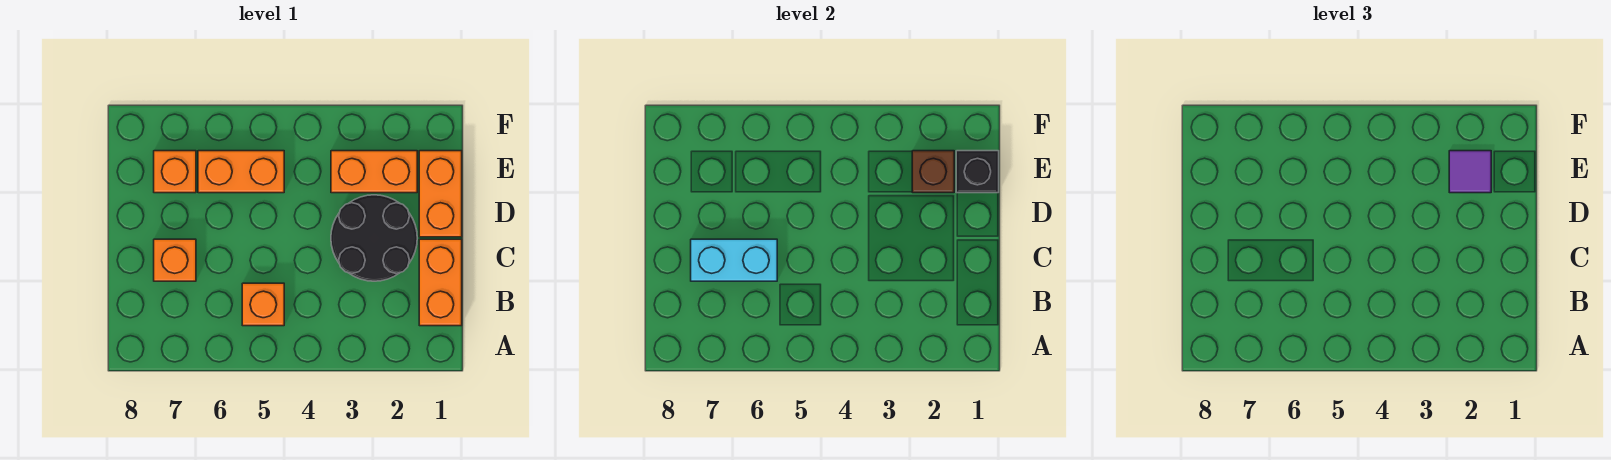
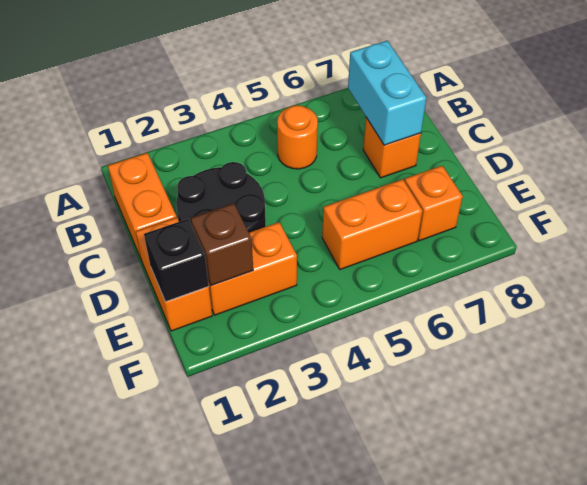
orange 1x1 brick [242,283,284,326] -> orange 1x1 round brick [277,105,318,169]
cyan 1x2 brick [691,239,777,281] -> cyan 1x2 brick turned to [348,41,426,145]
purple 1x1 tile [1449,151,1491,193] -> none

